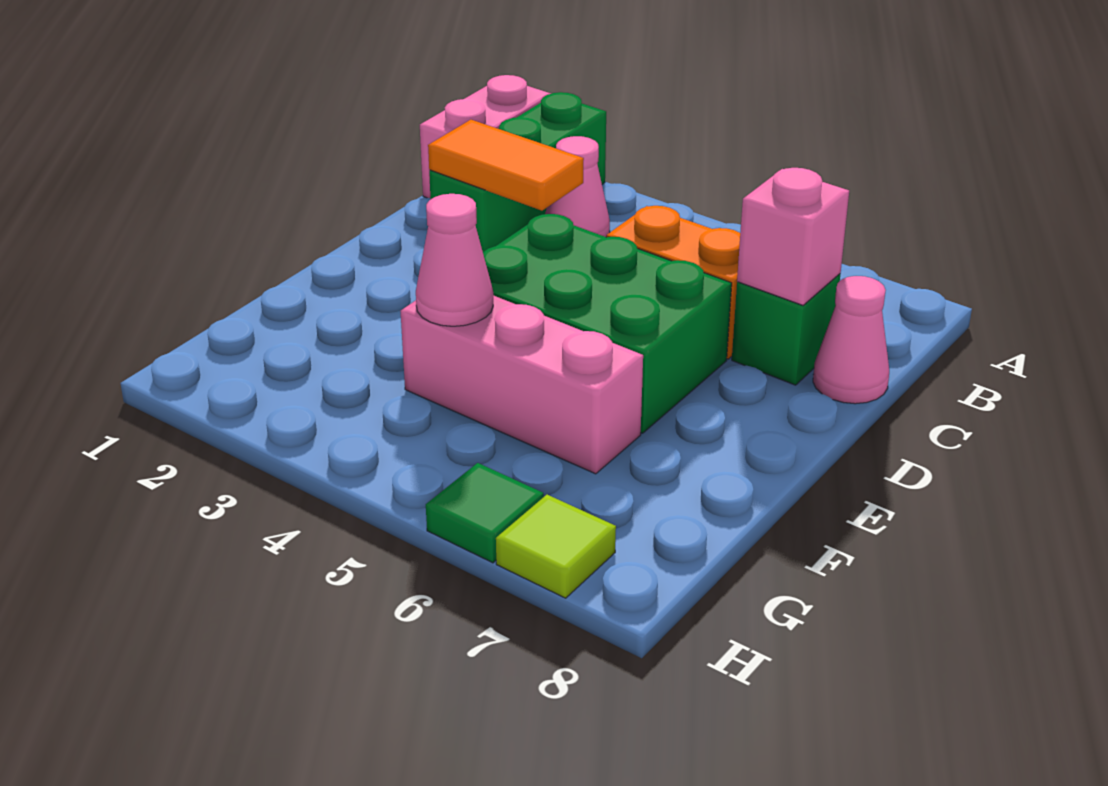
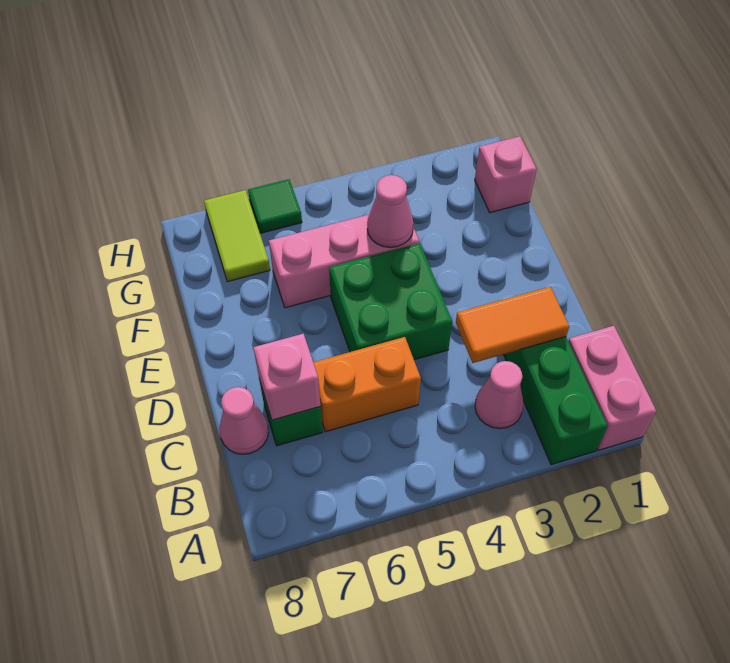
green 2x3 brick [483,214,732,433] -> green 2x2 brick [329,243,452,360]
none -> pink 1x1 brick [475,136,537,213]
lime 1x1 tile [496,495,616,598] -> lime 1x2 tile [204,190,270,282]

